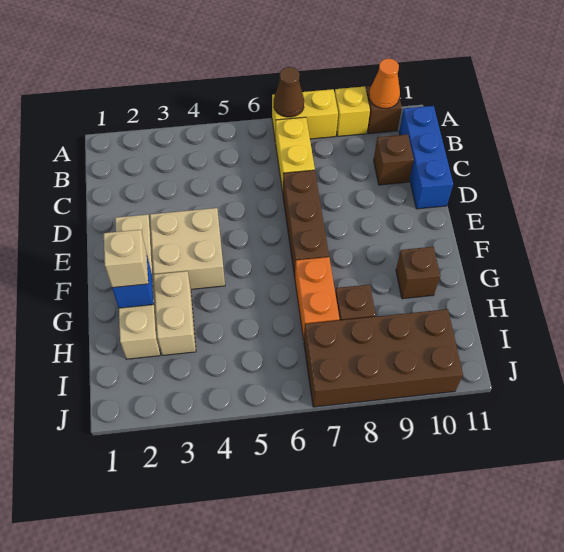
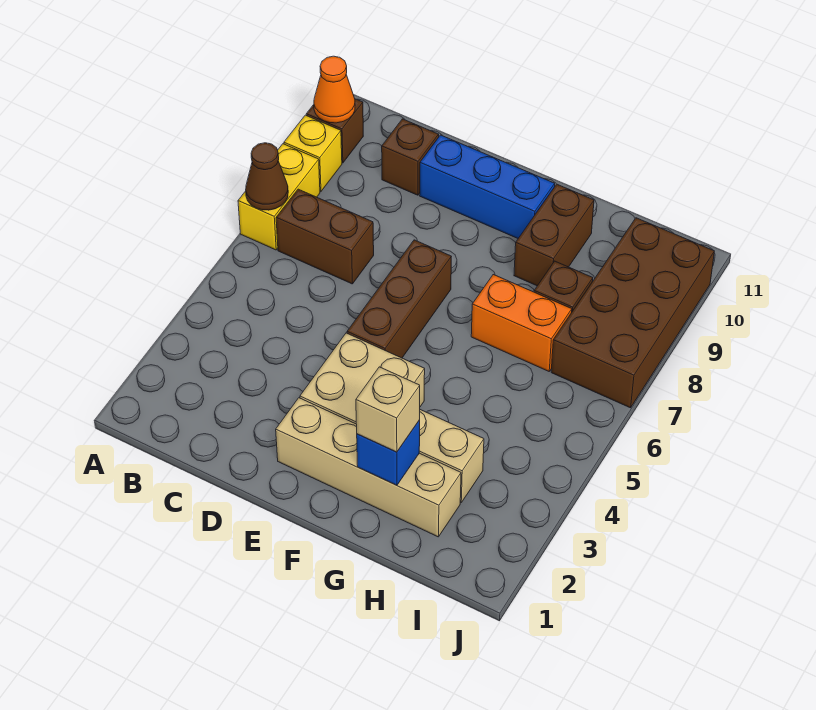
yellow 1x2 brick [276,117,315,192] -> brown 1x2 brick [276,189,374,284]
blue 1x3 brick [399,106,453,209] -> blue 1x3 brick moved to [420,135,555,238]
brown 1x3 brick [283,170,329,277] -> brown 1x3 brick turned to [347,240,451,358]
brown 1x1 brick [396,247,440,299] -> brown 1x2 brick [514,184,594,286]

